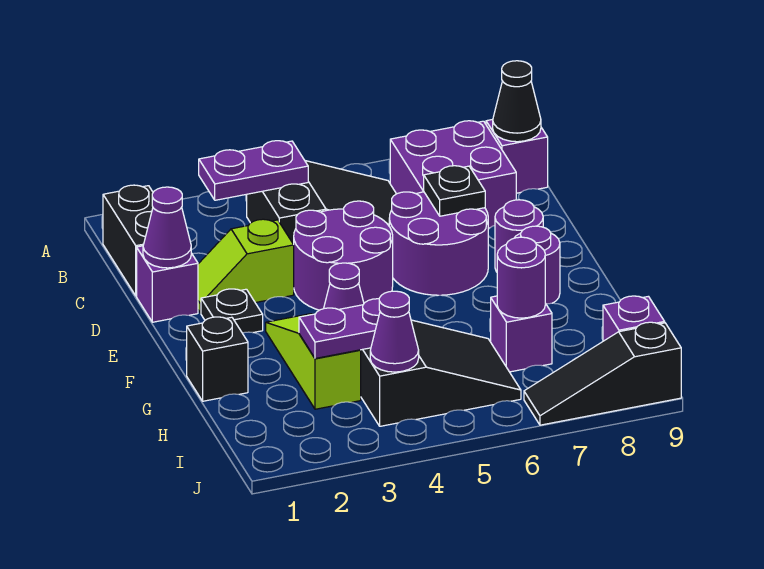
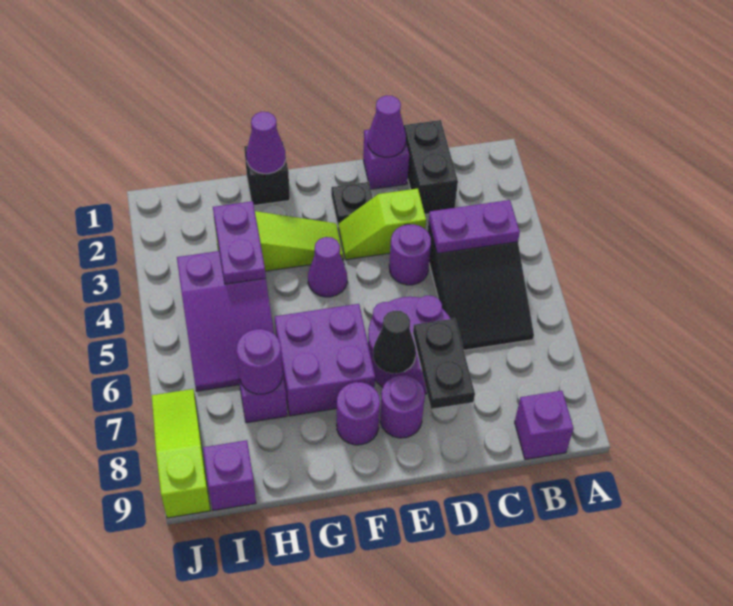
black 1x2 brick [103,185,153,296] -> black 1x2 brick turned to [404,120,458,214]
purple 1x2 plate [199,141,308,200] -> purple 1x2 plate turned to [429,200,520,253]
purple 2x2 brick [390,121,516,228] -> purple 2x2 brick moved to [275,304,375,416]
black 1x1 cone [493,61,541,142] -> black 1x1 cone moved to [373,311,416,373]
lime 1x2 slope [198,219,294,313] -> lime 1x2 slope turned to [338,189,426,260]
purple 2x2 round brick [294,201,393,310] -> purple 1x1 round brick [389,224,431,285]
black 1x1 plate [424,166,485,216] -> black 1x2 plate [413,318,475,409]
black 2x3 slope [361,320,521,426] -> purple 2x3 slope [177,251,274,391]
purple 1x1 cone [370,291,419,372] -> purple 1x1 cone moved to [246,112,285,174]
black 1x3 slope [524,322,681,425] -> lime 1x3 slope [152,389,211,518]

